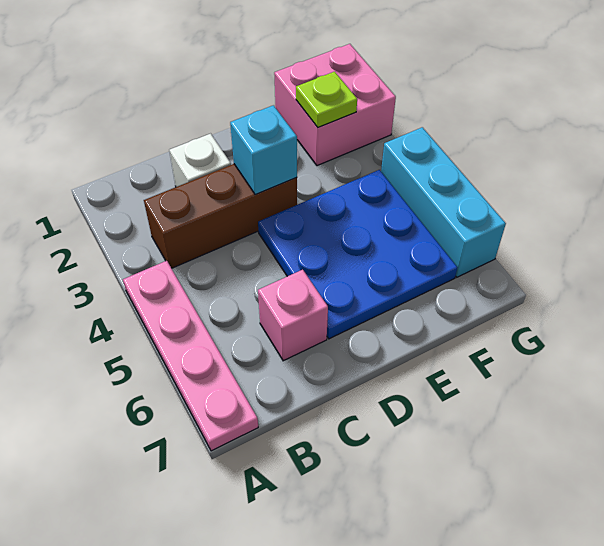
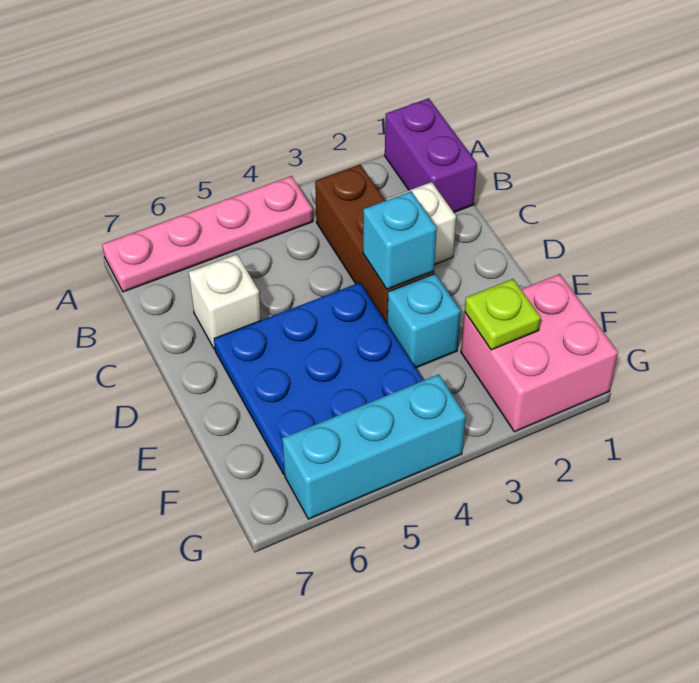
none -> purple 1x2 brick [385,98,477,212]
pink 1x1 brick [258,270,328,361] -> white 1x1 brick [189,254,261,349]
none -> cyan 1x1 brick [387,274,461,368]

